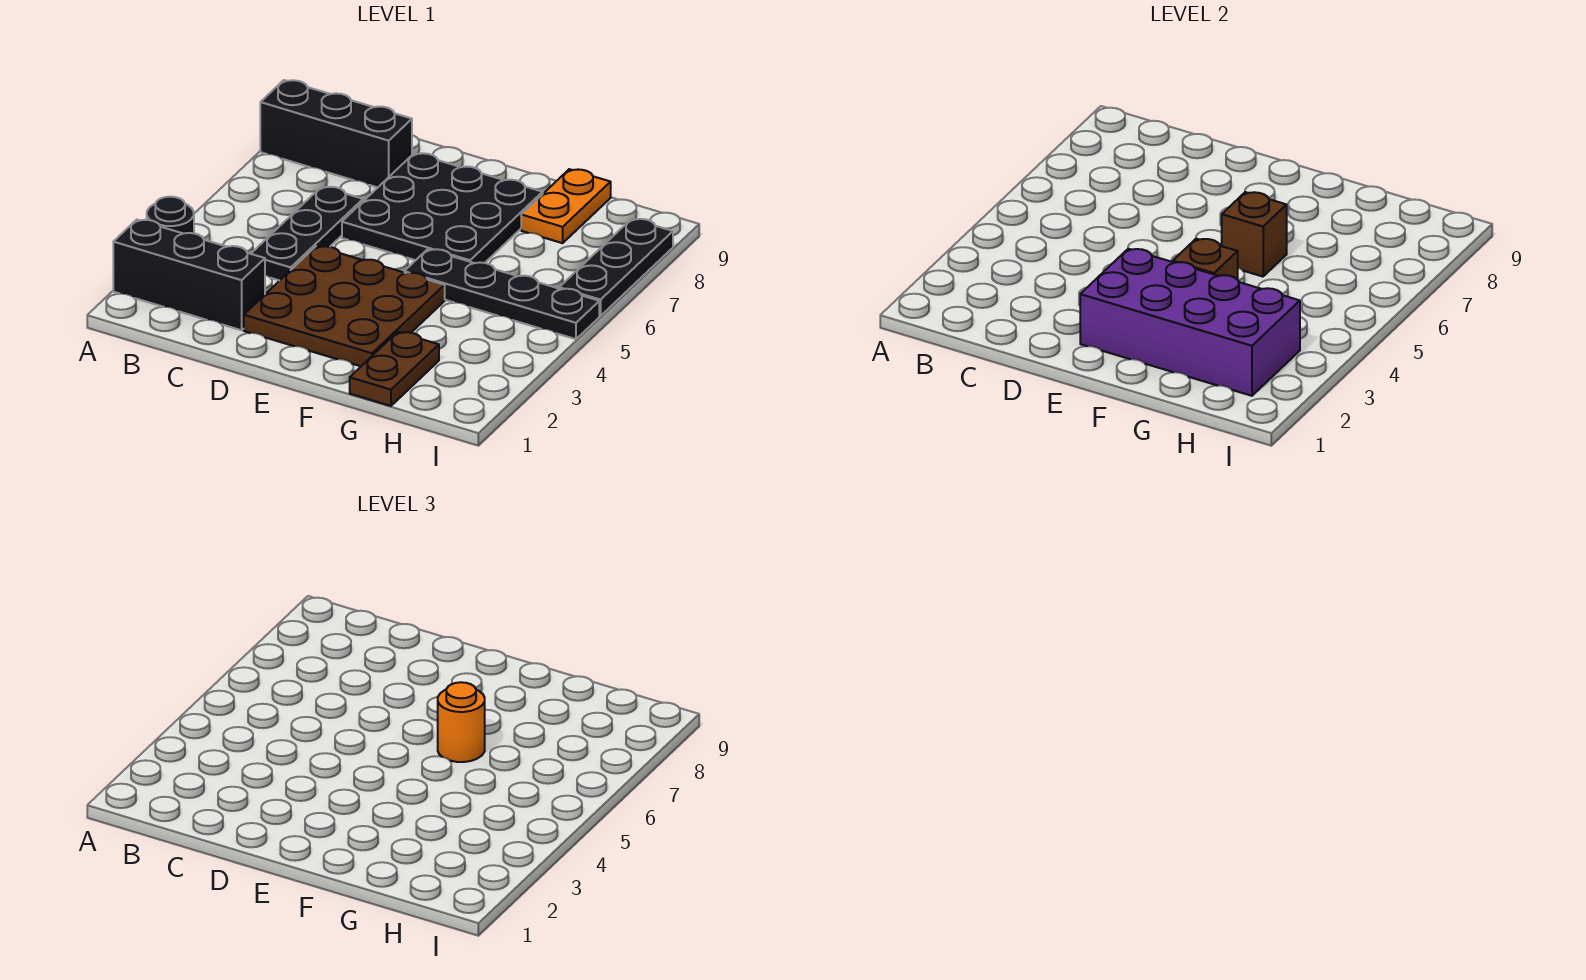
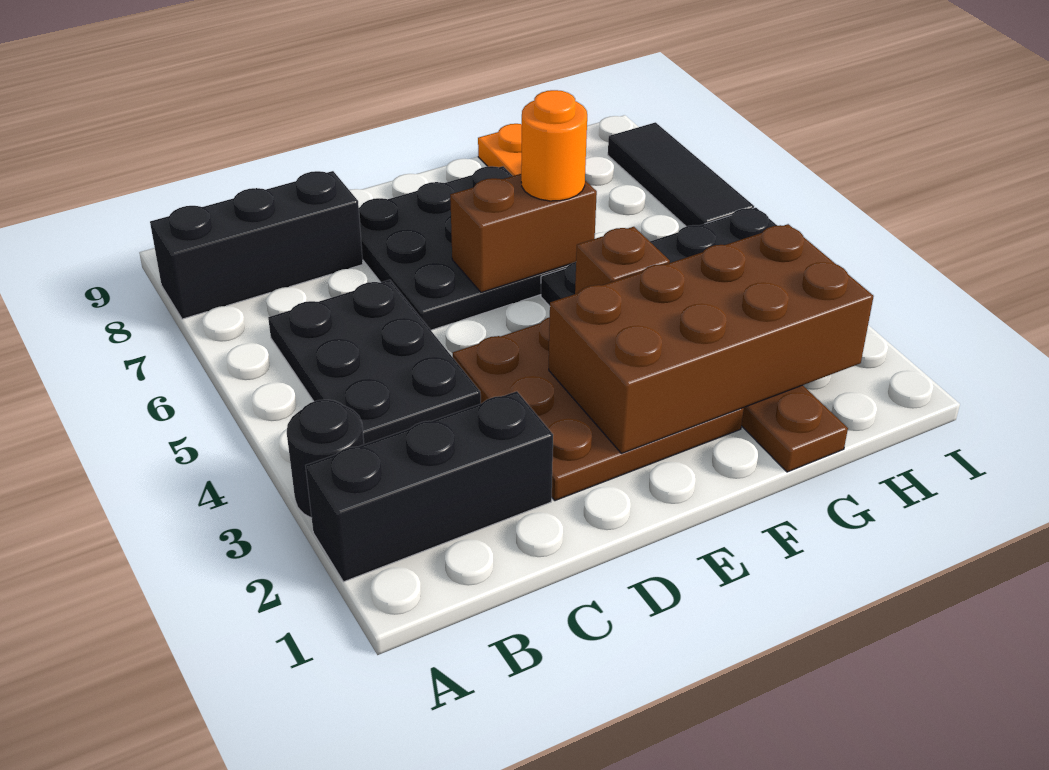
black 1x3 plate [251,187,363,281] -> black 2x3 plate [268,280,481,445]
purple 2x4 brick [1080,249,1300,396] -> brown 2x4 brick [549,224,874,454]
brown 1x1 brick [1222,192,1287,277] -> brown 1x2 brick [450,174,597,292]
black 1x3 plate [559,219,673,316] -> black 1x3 tile [608,122,754,227]

